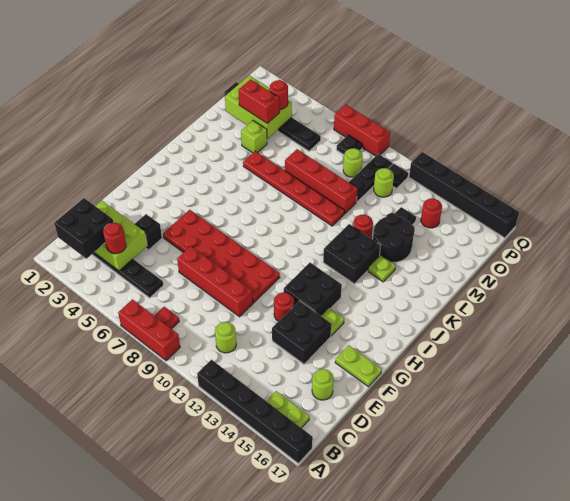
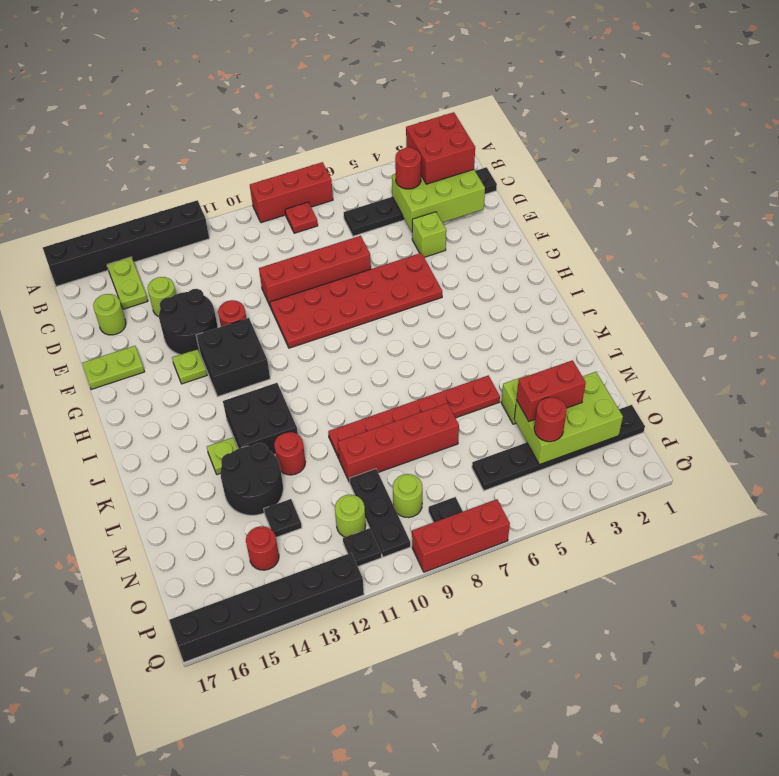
black 2x2 brick [54,198,113,259] -> red 2x2 brick [406,112,475,184]
lime 1x2 plate [267,391,309,428] -> lime 1x2 plate turned to [107,257,148,309]
lime 1x1 round brick [215,322,236,353] -> lime 1x1 round brick moved to [148,277,176,317]
black 1x1 brick [135,214,162,250] -> lime 1x1 brick [412,212,446,257]
black 2x2 brick [272,301,331,364] -> black 2x2 round brick [159,289,218,355]

